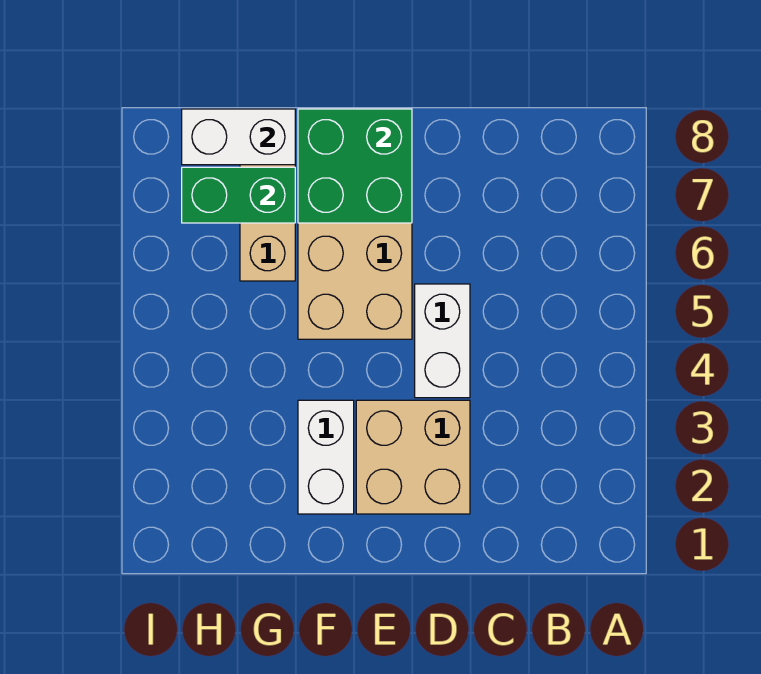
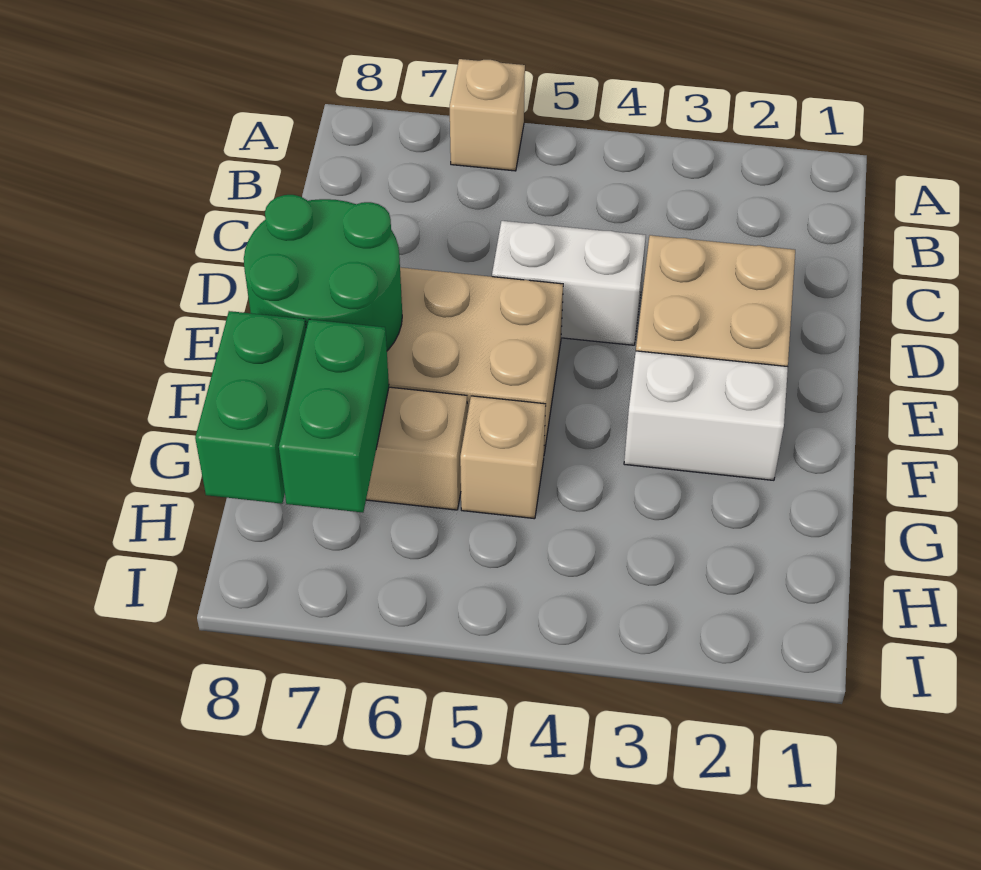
none -> tan 1x1 brick [450,59,525,171]
green 2x2 brick [298,109,412,223] -> green 2x2 round brick [244,195,402,351]
none -> tan 1x1 brick [460,396,546,519]
white 1x2 brick [182,109,295,165] -> green 1x2 brick [195,311,306,504]

